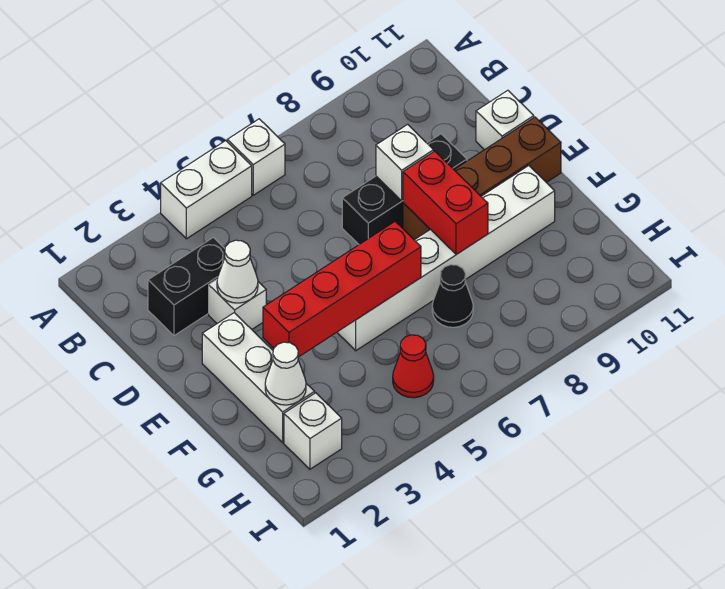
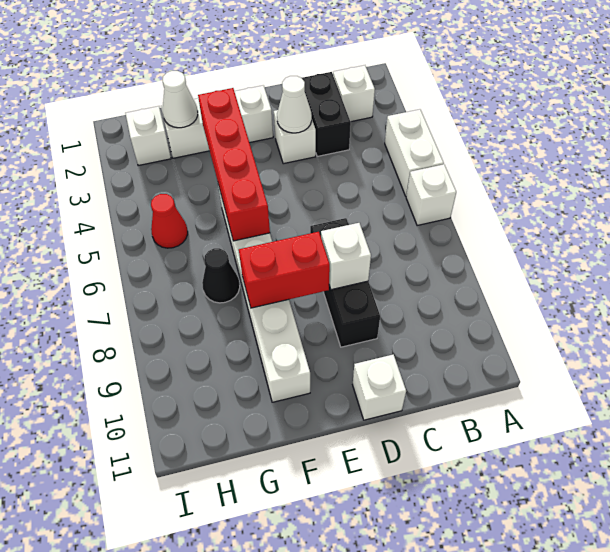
none -> white 1x1 brick [333,65,375,122]
brown 1x4 brick [403,117,561,240] -> none

